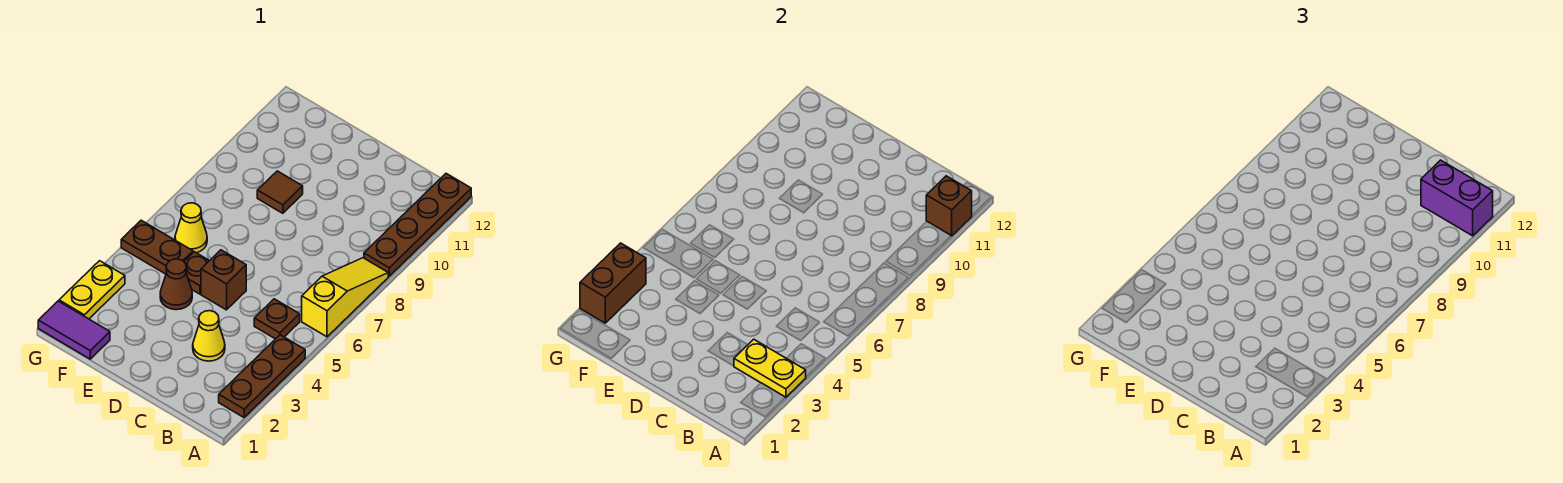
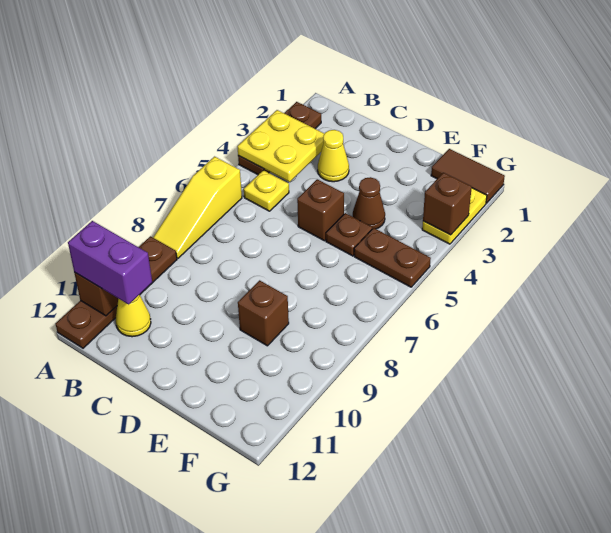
yellow 1x2 plate [734,339,806,397] -> yellow 2x2 plate [237,110,324,182]
brown 1x1 plate [254,299,300,339] -> yellow 1x1 plate [244,170,289,211]
brown 1x1 tile [257,171,303,213] -> brown 1x1 brick [238,280,289,346]
purple 1x2 tile [38,301,110,359] -> brown 1x2 tile [431,149,505,203]
yellow 1x1 cone [175,203,207,253] -> yellow 1x1 cone moved to [116,295,151,337]
brown 1x2 brick [580,243,646,323] -> brown 1x1 brick [423,173,472,235]

